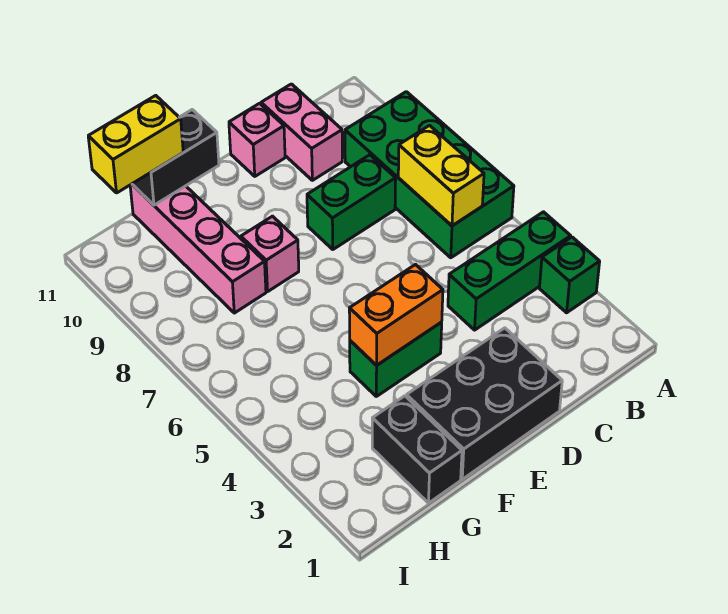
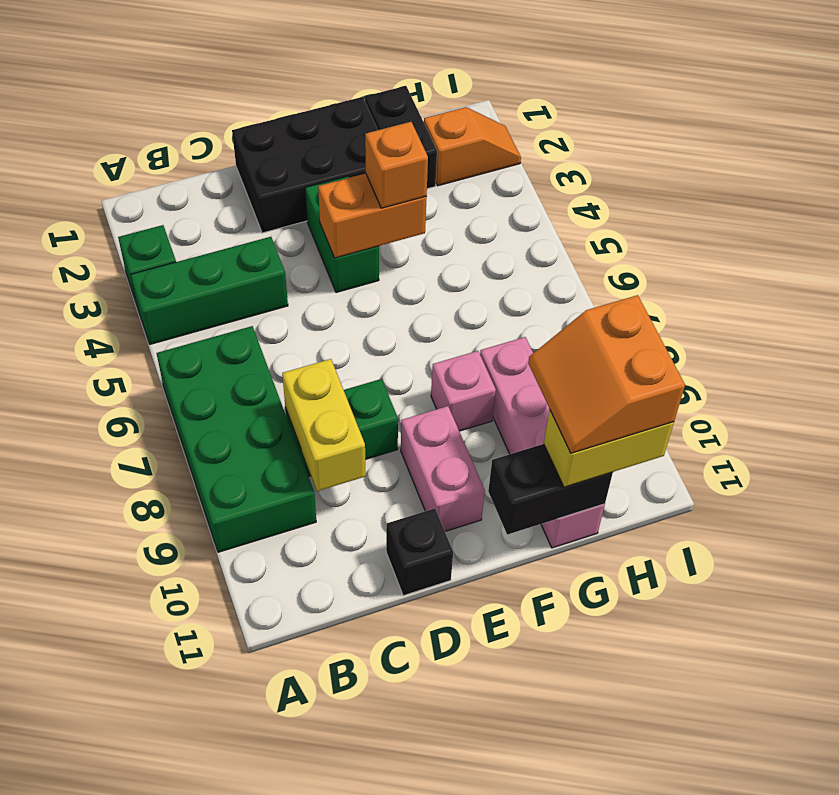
yellow 1x2 brick [398,126,484,226] -> yellow 1x2 brick moved to [282,359,366,491]
pink 1x2 brick [261,84,342,180] -> pink 1x2 brick moved to [401,406,485,531]
pink 1x1 brick [229,103,285,176] -> black 1x1 brick [386,508,453,596]
green 1x2 brick [350,322,442,396] -> green 1x2 brick turned to [305,176,379,293]
none -> orange 1x1 brick [365,122,428,208]
none -> orange 2x2 slope [528,295,685,453]
none -> orange 1x2 slope [424,107,521,186]

